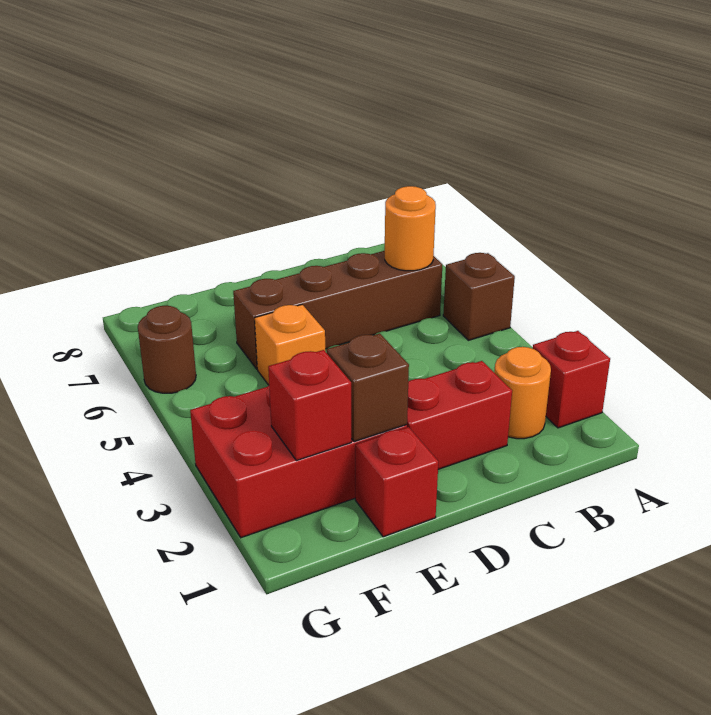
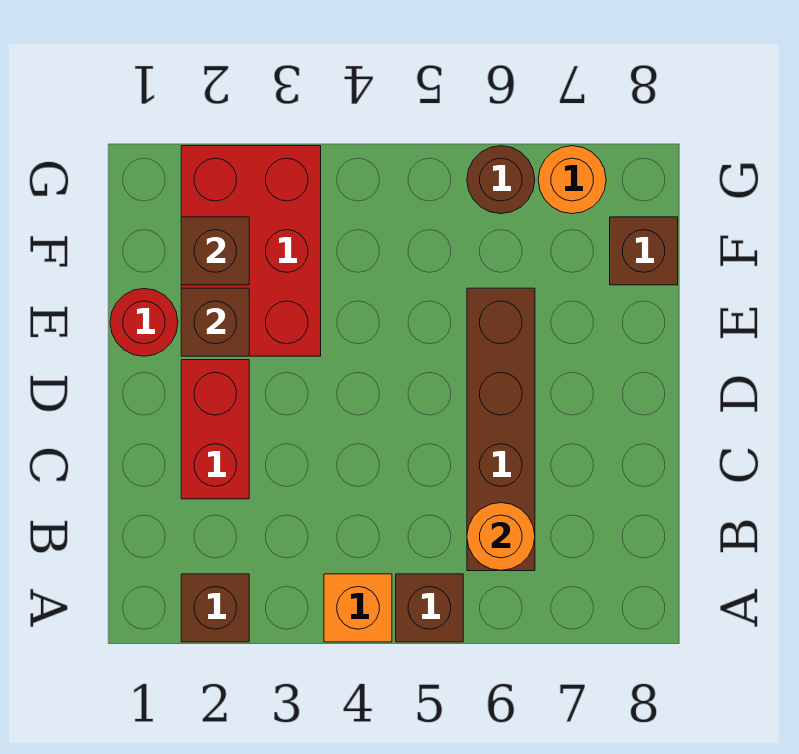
red 1x1 brick [533,331,610,428] -> brown 1x1 brick [181,574,249,642]
orange 1x1 round brick [494,347,551,439] -> orange 1x1 round brick moved to [538,146,606,214]
red 1x1 brick [355,427,438,537] -> red 1x1 round brick [110,289,178,356]
orange 1x1 brick [255,305,325,385] -> orange 1x1 brick moved to [324,574,392,642]
red 1x1 brick [268,350,351,461] -> brown 1x1 brick [181,217,249,285]
none -> brown 1x1 brick [610,217,678,285]

